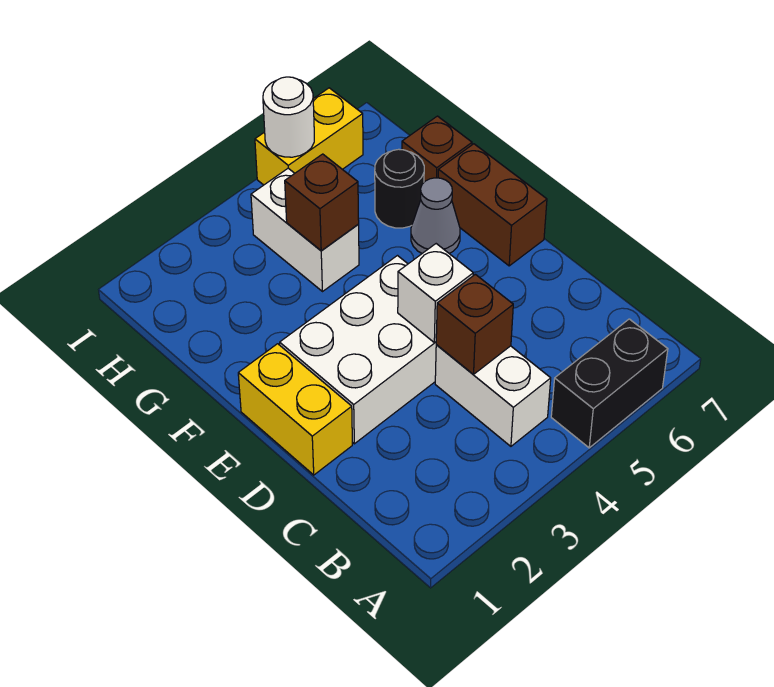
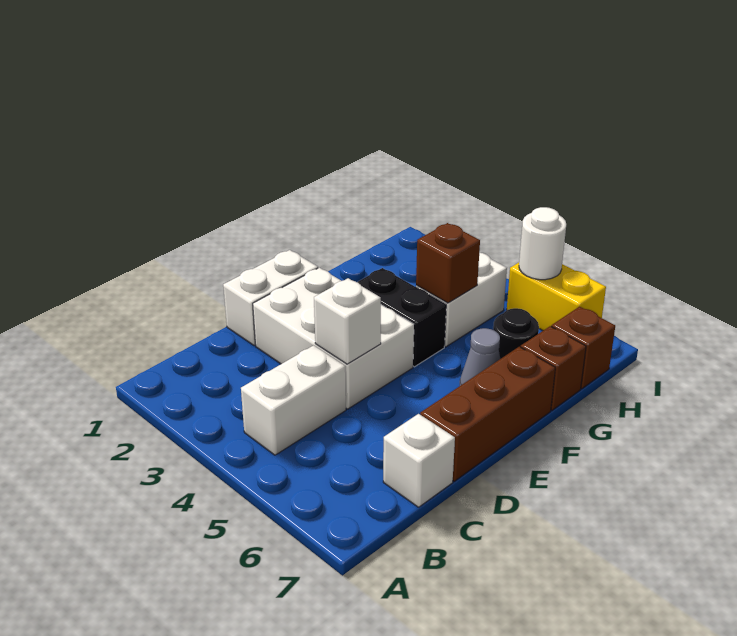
black 1x2 brick [551,319,668,448] -> black 1x2 brick moved to [358,268,446,367]
brown 1x1 brick [436,274,513,374] -> brown 1x1 brick moved to [551,306,615,389]
none -> white 1x1 brick [383,414,455,507]
yellow 1x2 brick [238,344,352,475] -> white 1x2 brick [223,250,318,345]
brown 1x2 brick [438,144,547,266] -> brown 1x3 brick [420,347,555,481]

